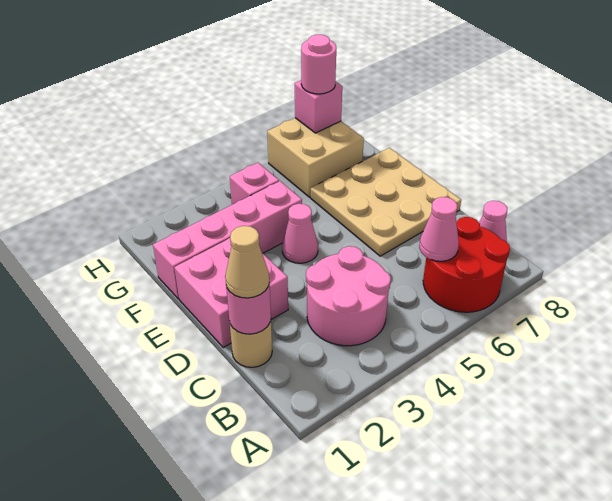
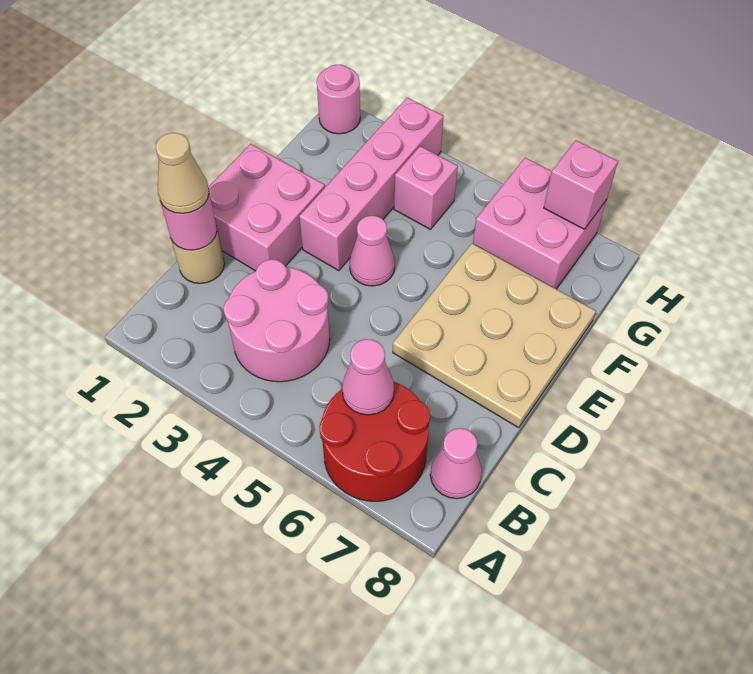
pink 1x4 brick [153,181,302,299] -> pink 1x4 brick turned to [299,97,444,271]
tan 2x2 brick [267,118,364,197] -> pink 2x2 brick [473,158,606,289]
pink 1x1 round brick [301,35,336,94] -> pink 1x1 round brick moved to [317,65,360,134]

